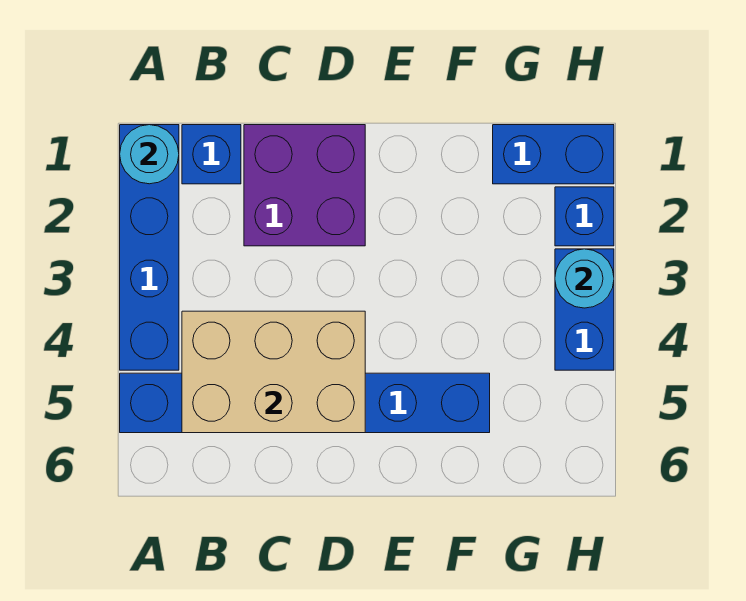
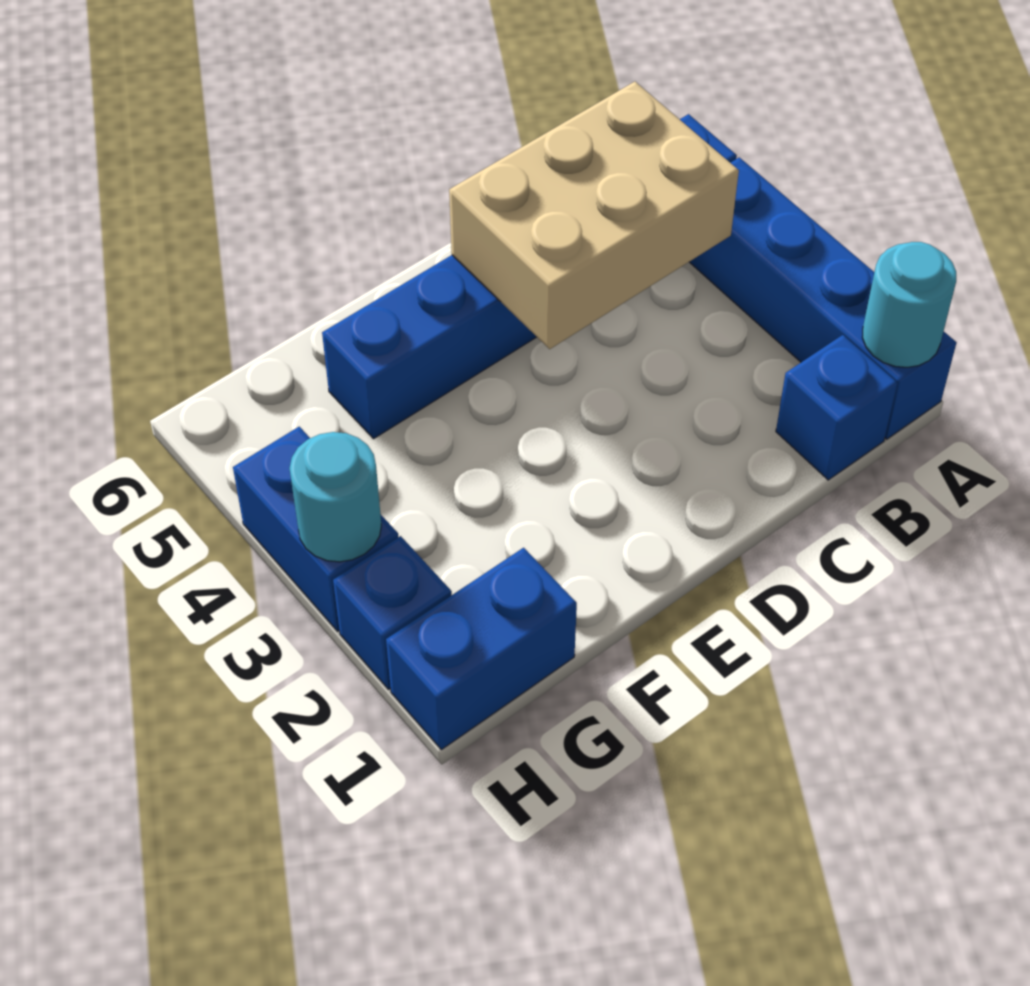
purple 2x2 brick [244,125,365,246] -> none

